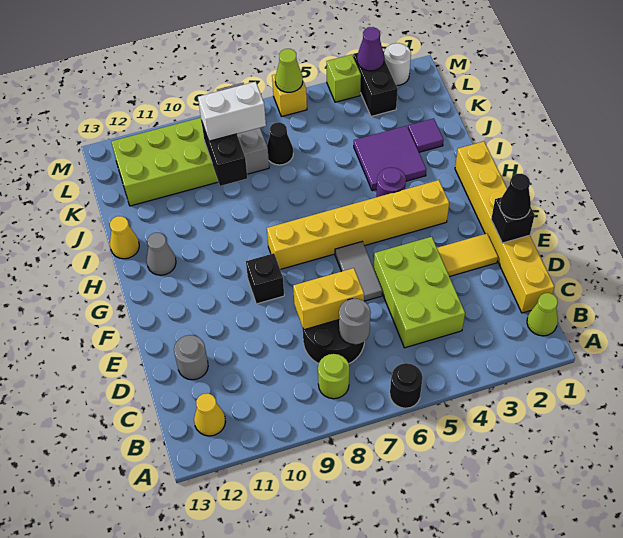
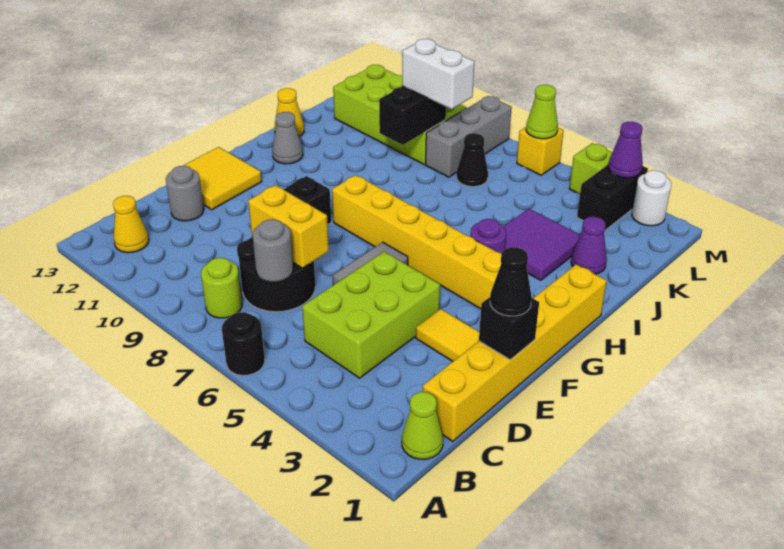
none -> yellow 2x2 tile [183,147,262,210]
purple 1x1 tile [408,118,444,152] -> purple 1x1 cone [571,217,607,274]

